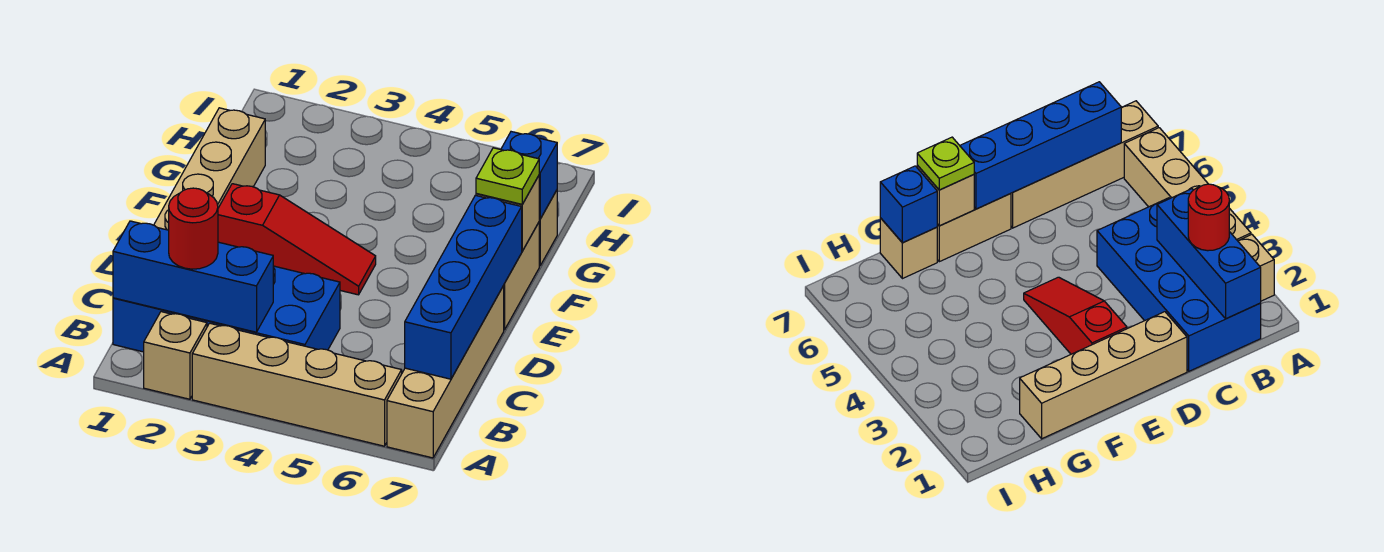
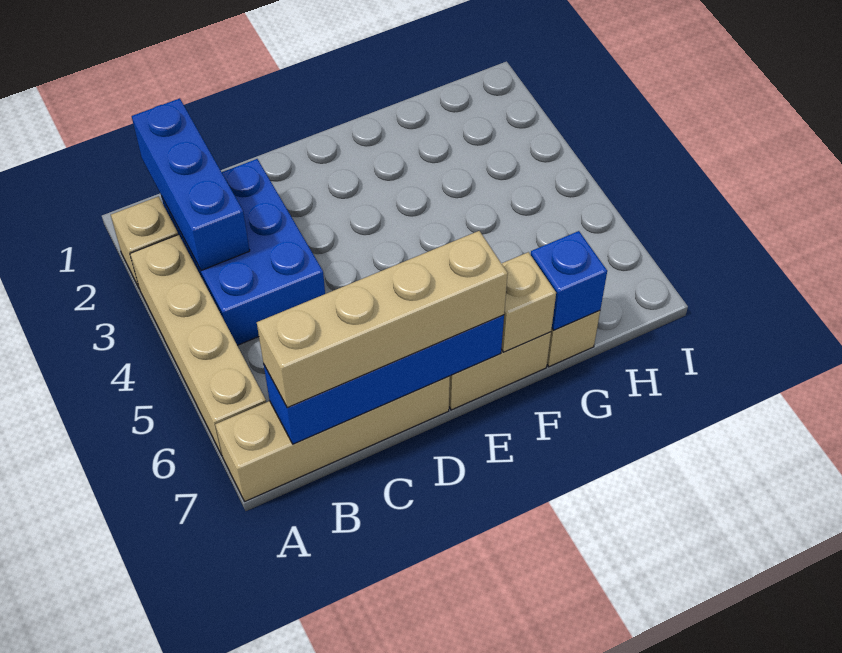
blue 2x4 brick [113,266,340,352] -> blue 2x3 brick [161,159,325,345]
red 1x1 round brick [169,188,218,269] -> none
tan 1x4 brick [154,108,265,230] -> tan 1x4 brick moved to [257,231,508,408]
red 1x3 slope [218,184,376,295] -> none
lime 1x1 plate [476,148,539,204] -> none

